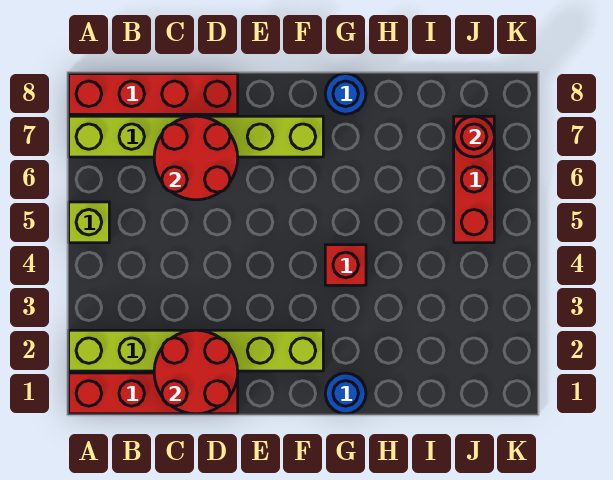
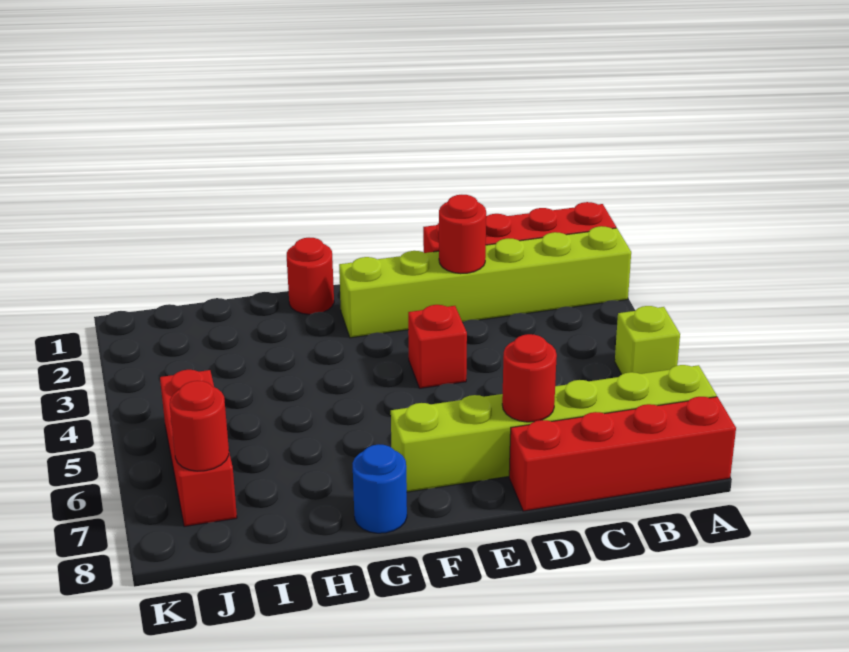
red 2x2 round brick [154,330,238,414] -> red 1x1 round brick [439,195,486,274]
red 2x2 round brick [154,116,238,200] -> red 1x1 round brick [502,334,557,422]
blue 1x1 round brick [325,373,366,414] -> red 1x1 round brick [287,238,334,314]
red 1x1 brick [325,245,366,285] -> red 1x1 brick moved to [408,305,467,388]

